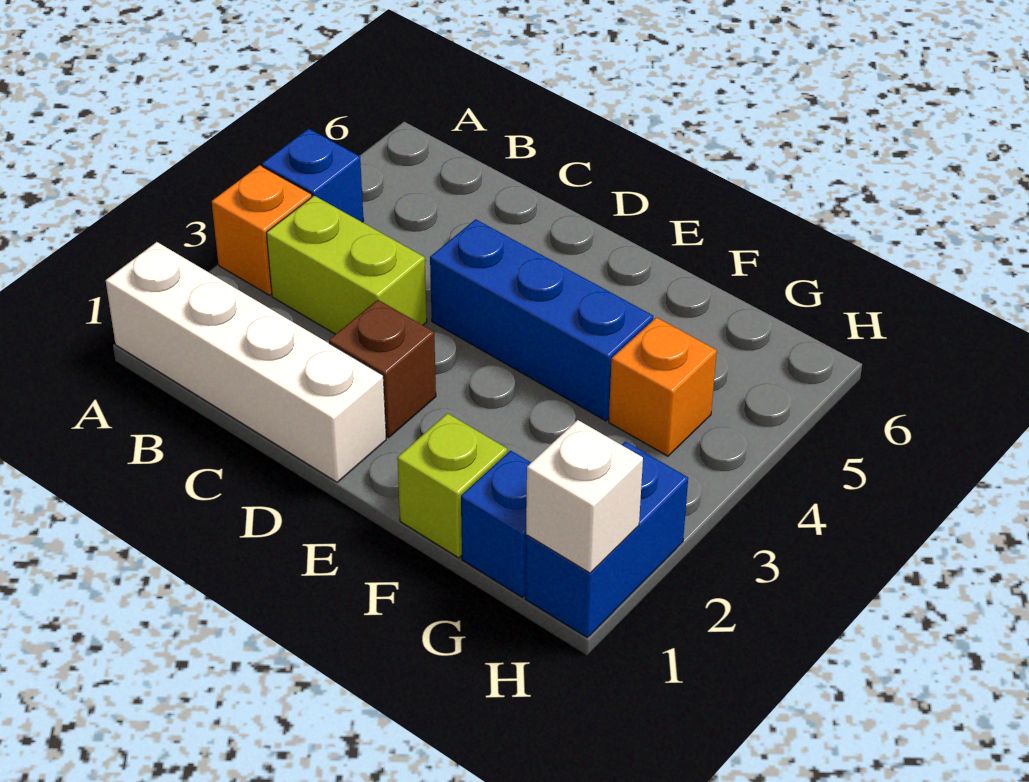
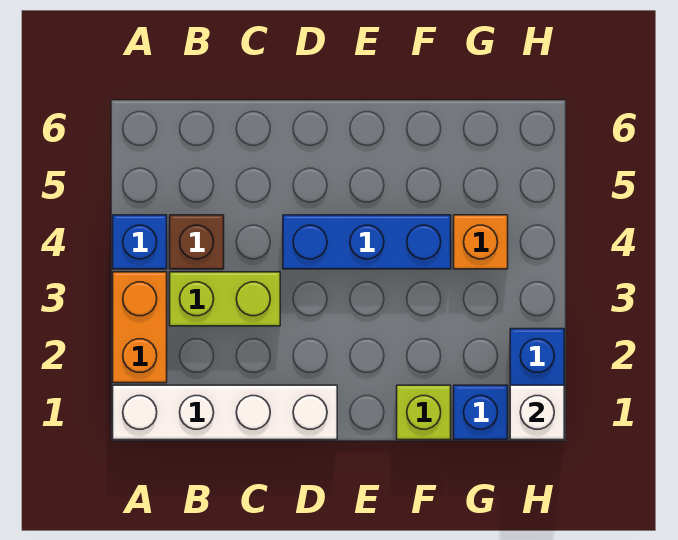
orange 1x1 brick [212,165,312,295] -> orange 1x2 brick [113,272,167,383]
brown 1x1 brick [329,300,436,438] -> brown 1x1 brick moved to [170,215,224,269]

